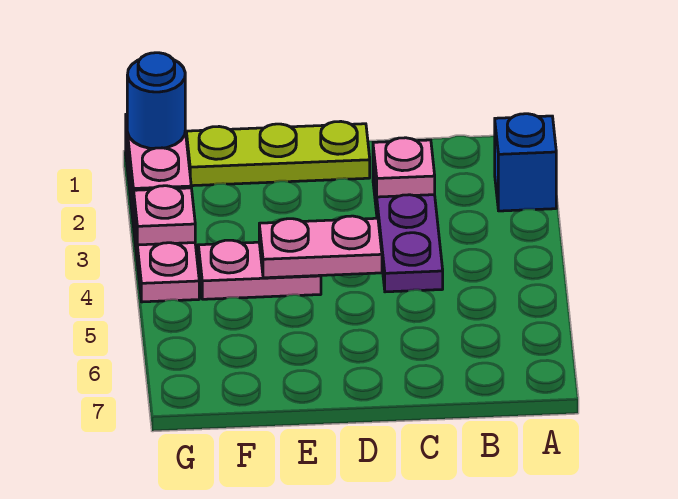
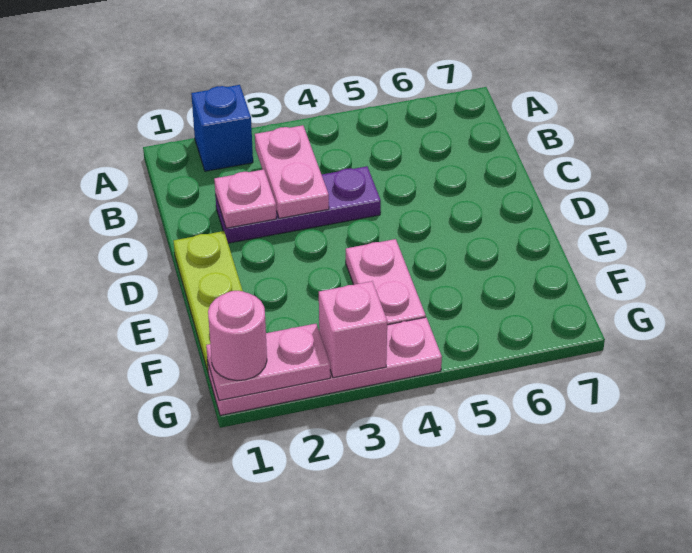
pink 1x2 plate [259,216,382,278] -> pink 1x2 plate moved to [255,125,329,218]
blue 1x1 round brick [127,53,185,149] -> pink 1x1 round brick [208,291,267,381]
pink 1x1 plate [134,186,195,245] -> pink 1x1 brick [319,281,387,378]

